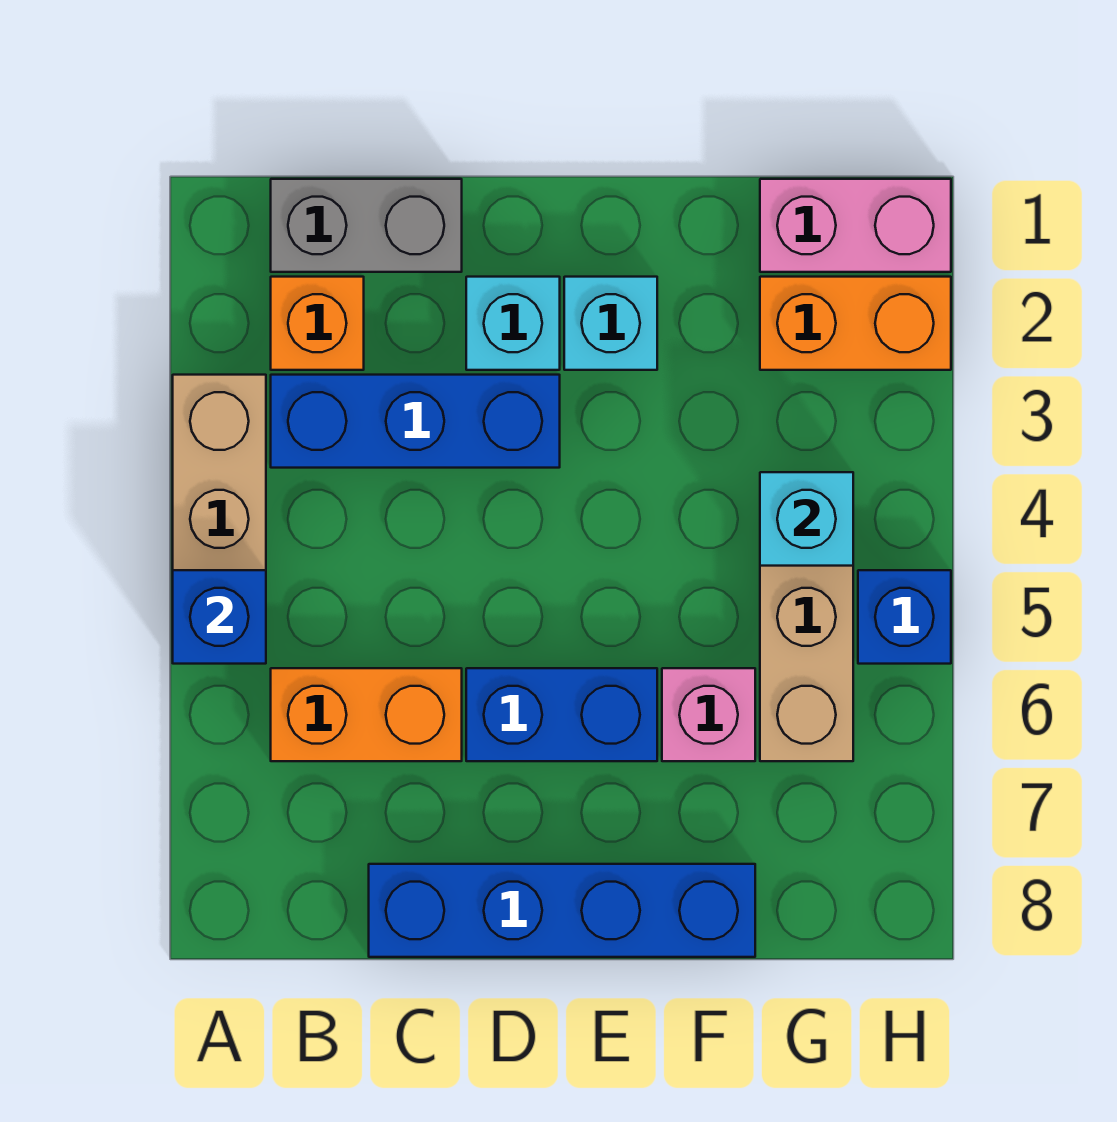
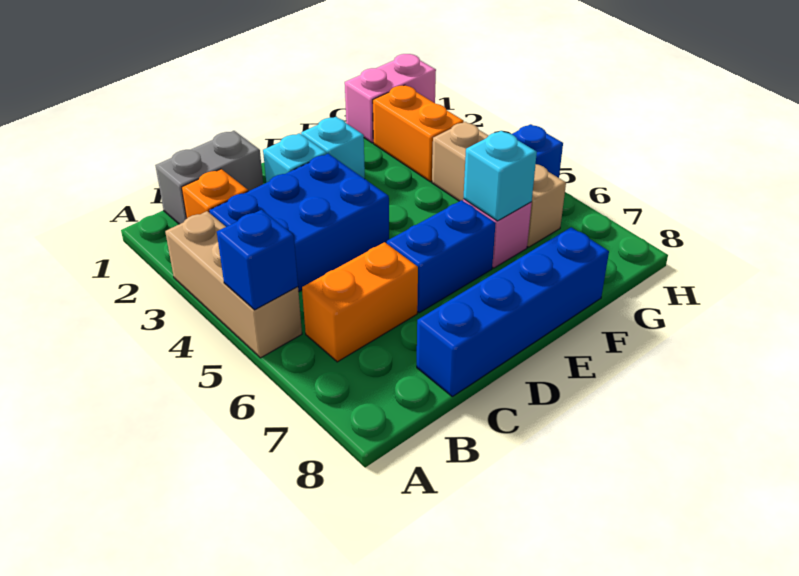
blue 1x3 brick [271,375,560,468] -> blue 2x3 brick [209,154,389,292]
orange 1x2 brick [760,277,951,370] -> orange 1x2 brick turned to [373,85,464,182]
cyan 1x1 brick [760,472,853,566] -> cyan 1x1 brick moved to [463,131,537,221]

